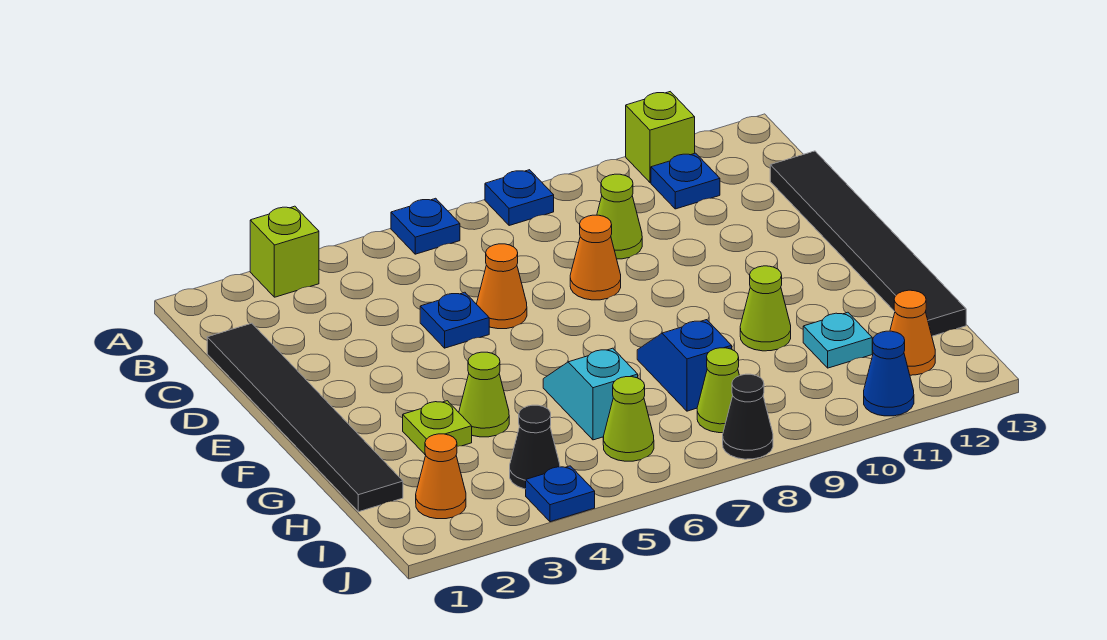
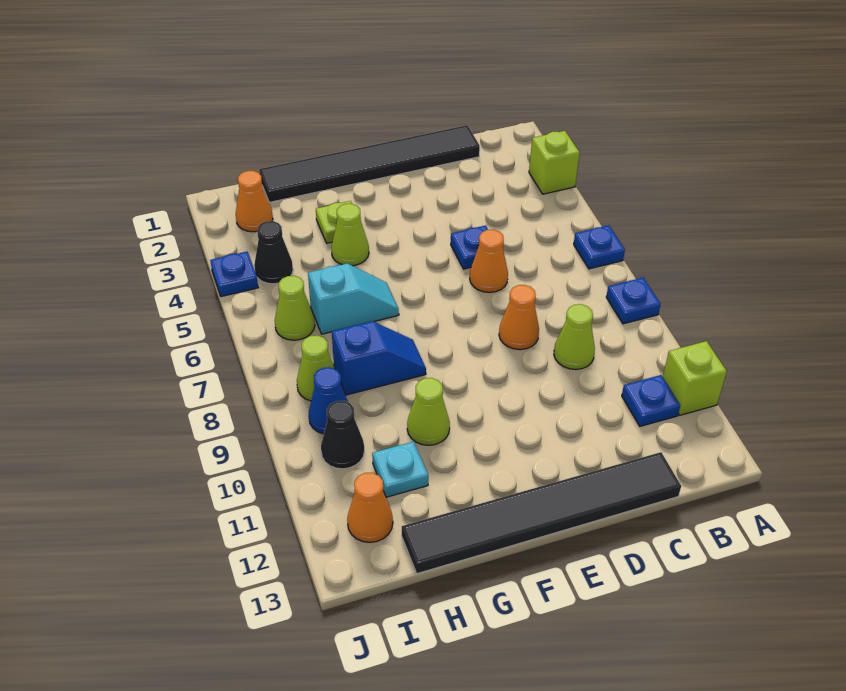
black 1x1 cone [723,374,773,459] -> black 1x1 cone moved to [321,401,364,469]
blue 1x1 cone [864,331,914,416] -> blue 1x1 cone moved to [309,367,348,434]

